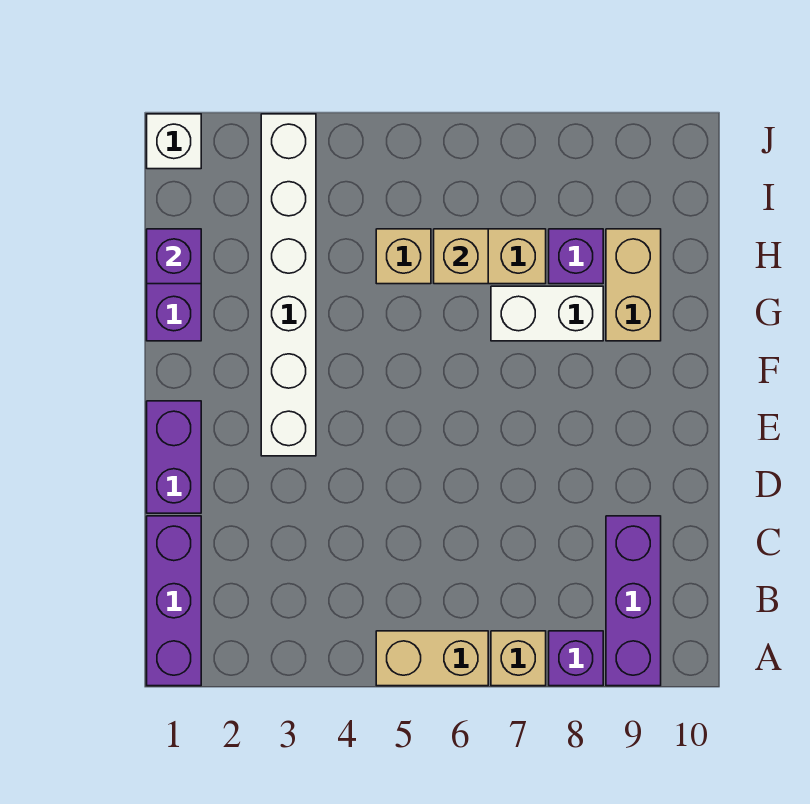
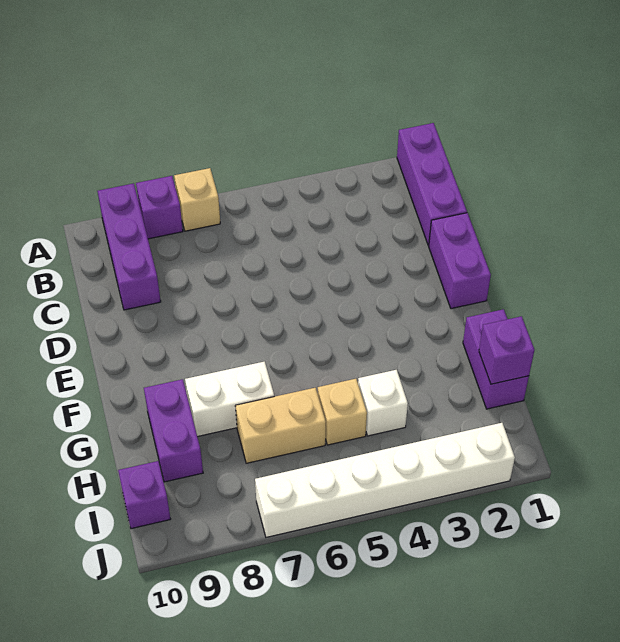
tan 1x2 brick [376,631,488,686] -> none
white 1x6 brick [261,114,316,456] -> white 1x6 brick turned to [255,423,515,537]
tan 1x2 brick [606,229,661,341] -> purple 1x2 brick [144,379,203,482]
tan 1x1 brick [434,229,488,284] -> none
purple 1x1 brick [549,229,603,284] -> purple 1x1 brick moved to [118,461,171,529]
white 1x1 brick [147,114,201,169] -> white 1x1 brick moved to [358,370,408,436]

